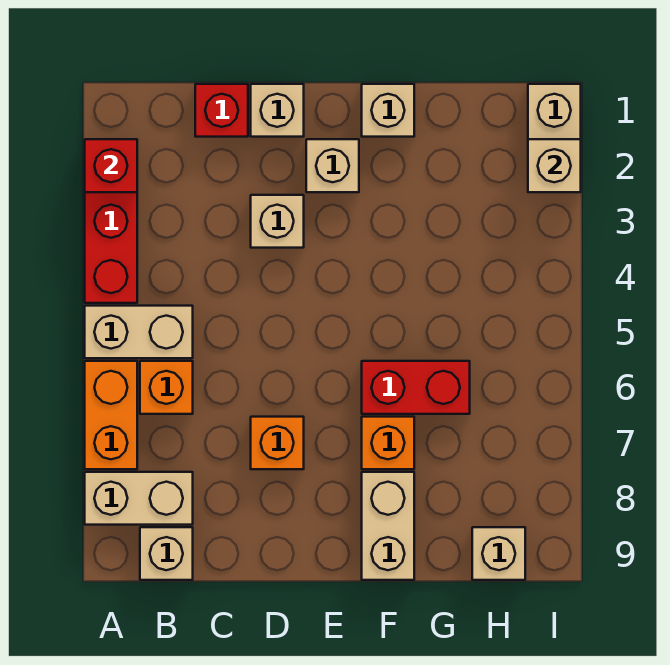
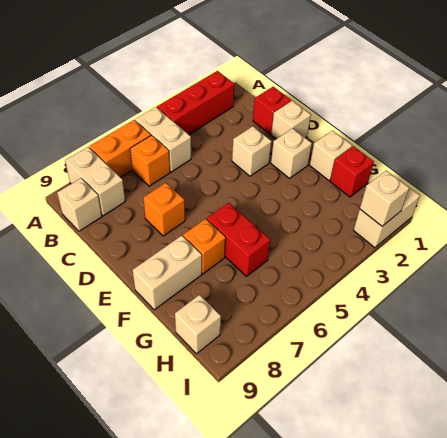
red 1x1 brick [85,139,137,192] -> red 1x1 brick moved to [330,146,374,197]

